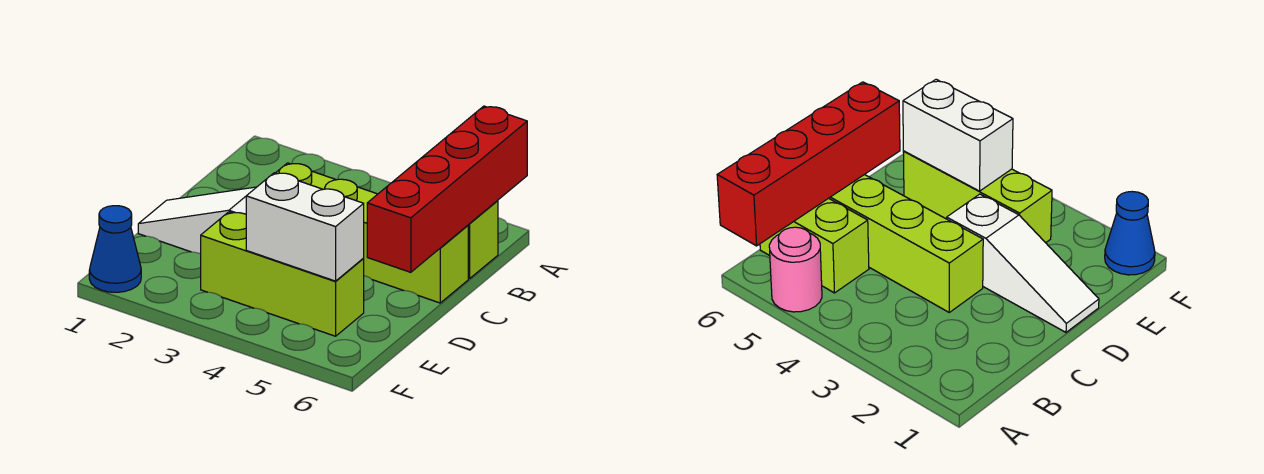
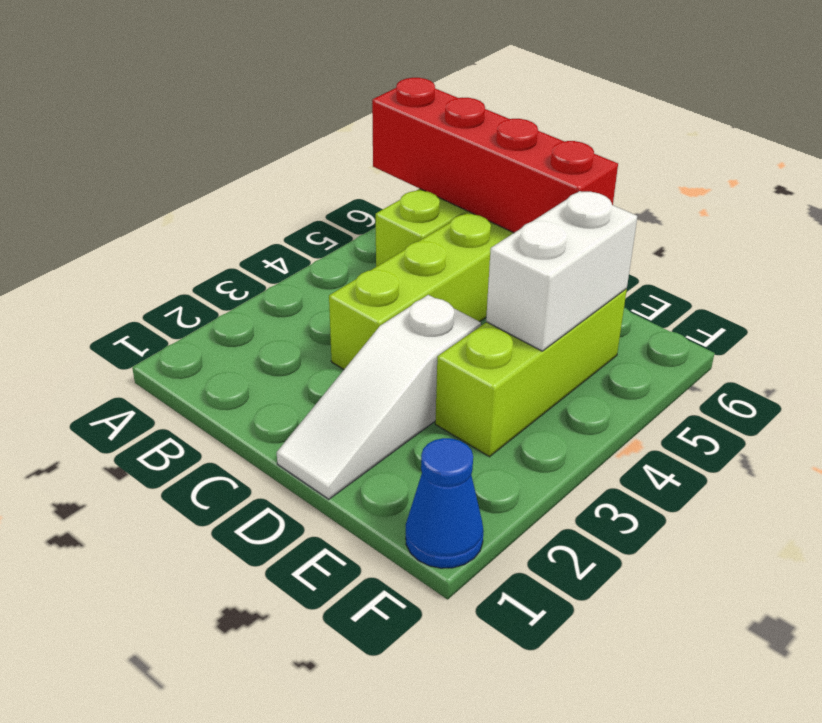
pink 1x1 round brick [769,227,822,312] -> none

